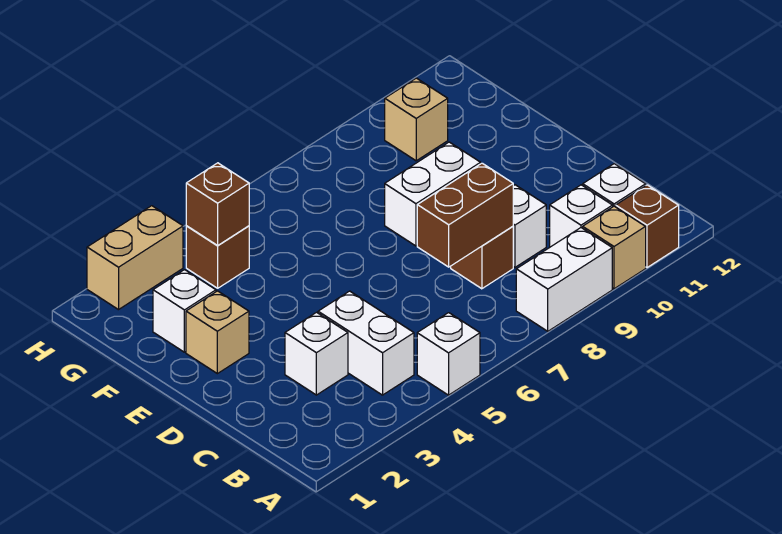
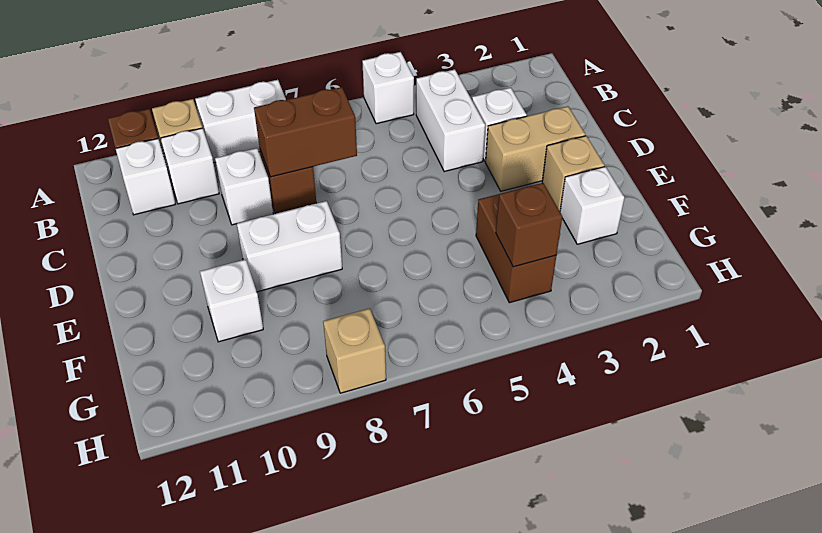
none -> white 1x1 brick [200,259,263,342]
brown 1x1 brick [186,226,249,288] -> brown 1x2 brick [476,194,556,303]
tan 1x1 brick [385,78,448,161] -> tan 1x1 brick moved to [323,308,386,393]
tan 1x2 brick [87,206,183,310] -> tan 1x2 brick moved to [485,106,585,191]

